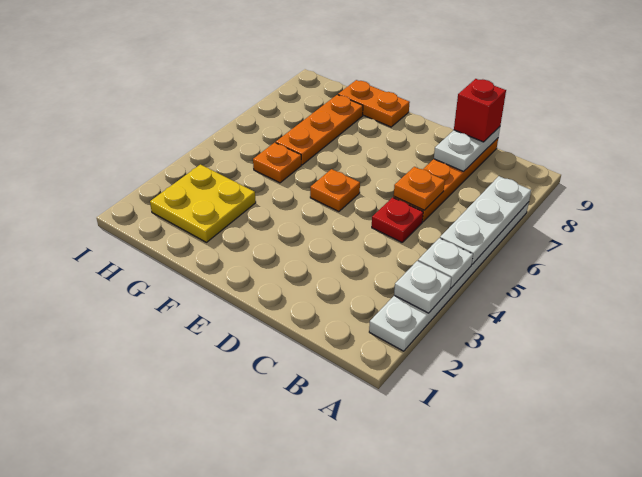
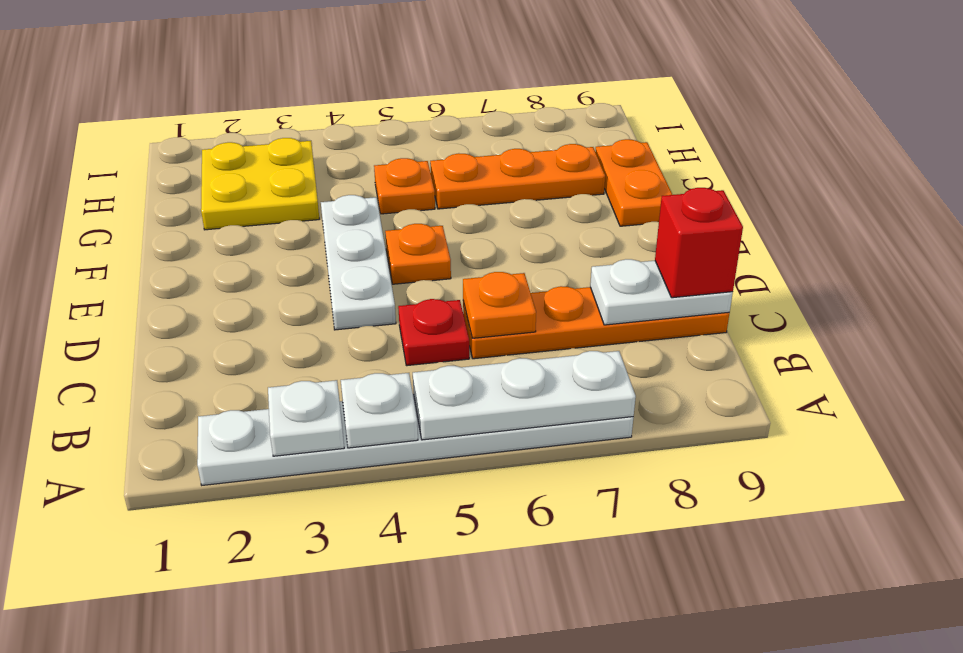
none -> white 1x3 plate [321,195,396,330]

